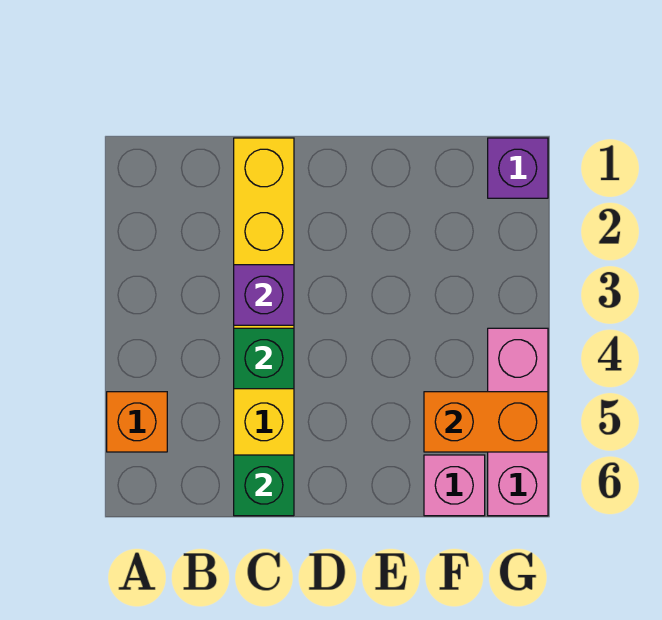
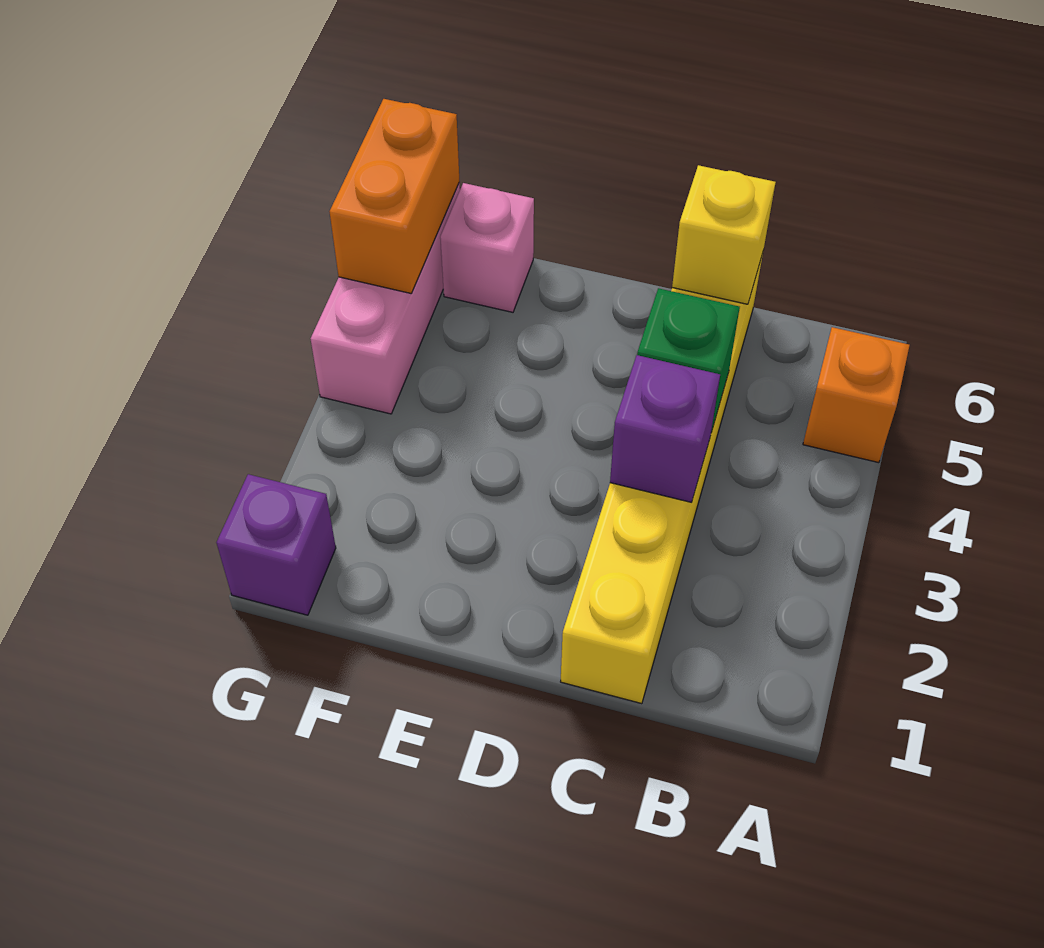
green 1x1 brick [234,455,294,516] -> yellow 1x1 brick [672,165,776,304]
orange 1x2 brick [424,392,548,452] -> orange 1x2 brick turned to [330,99,459,293]

